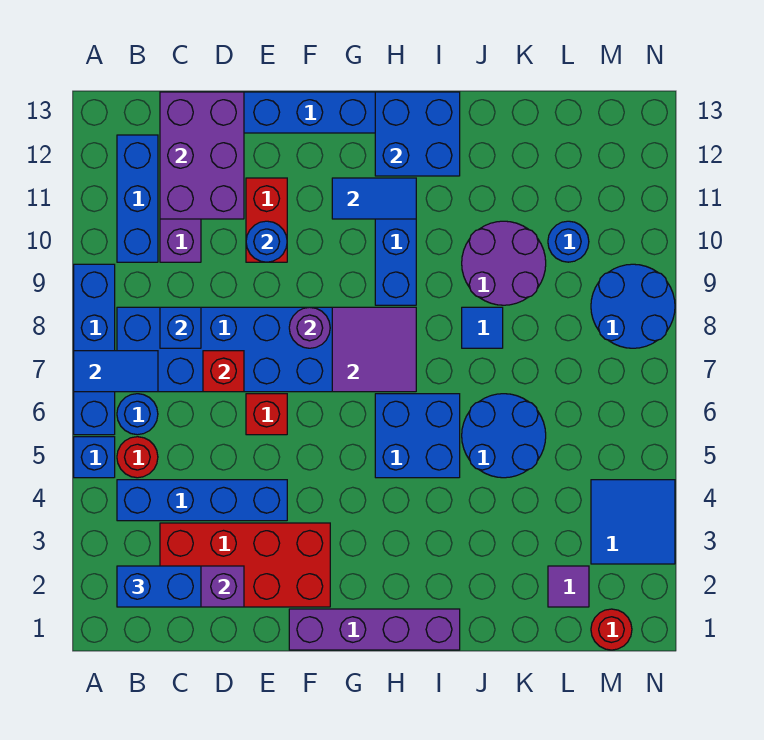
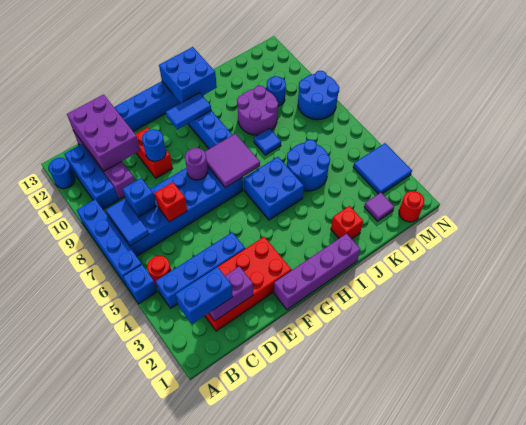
blue 1x2 tile [74,351,158,392] -> blue 1x2 tile turned to [106,199,149,246]
blue 1x1 round brick [117,394,158,435] -> blue 1x1 round brick moved to [49,158,75,189]
red 1x1 brick [246,394,287,435] -> red 1x1 brick moved to [331,206,363,239]

